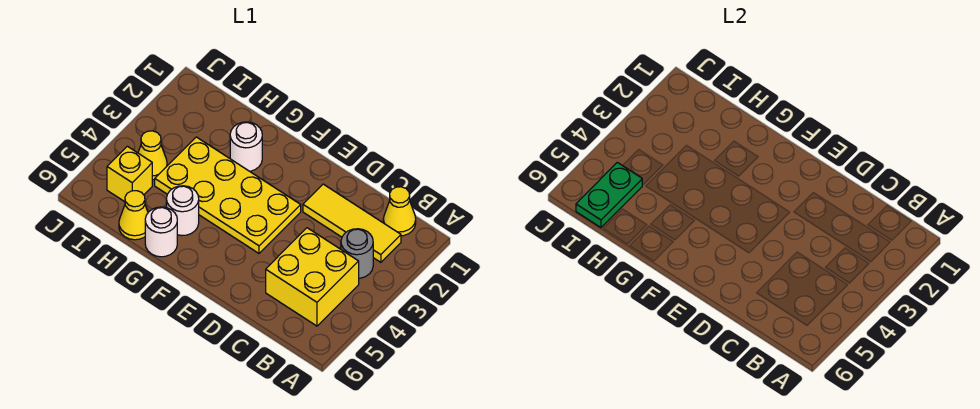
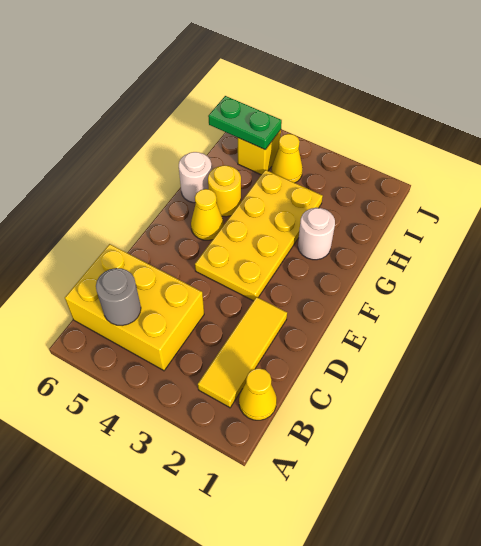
grey 1x1 round brick [341,229,373,278] -> grey 1x1 round brick moved to [96,268,141,326]
yellow 2x2 brick [266,228,359,326] -> yellow 2x3 brick [65,244,204,371]
white 1x1 round brick [167,186,199,235] -> yellow 1x1 round brick [208,165,241,217]
yellow 1x1 cone [119,191,148,240] -> yellow 1x1 cone moved to [191,189,224,240]

